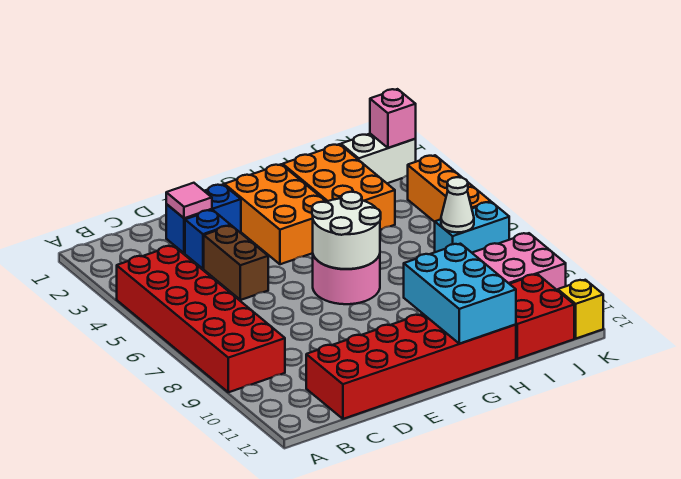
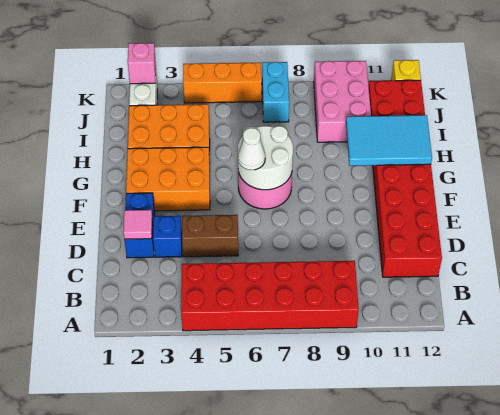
cyan 2x3 brick [404,244,516,344] -> cyan 2x3 tile [346,115,432,166]
white 1x1 cone [441,177,474,232] -> white 1x1 cone moved to [238,128,265,170]

